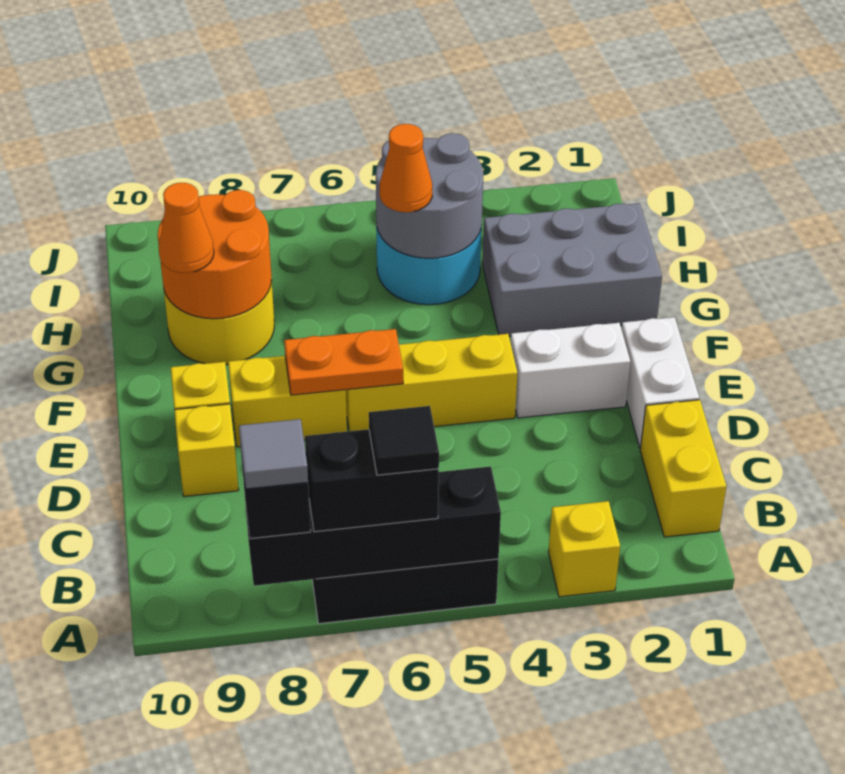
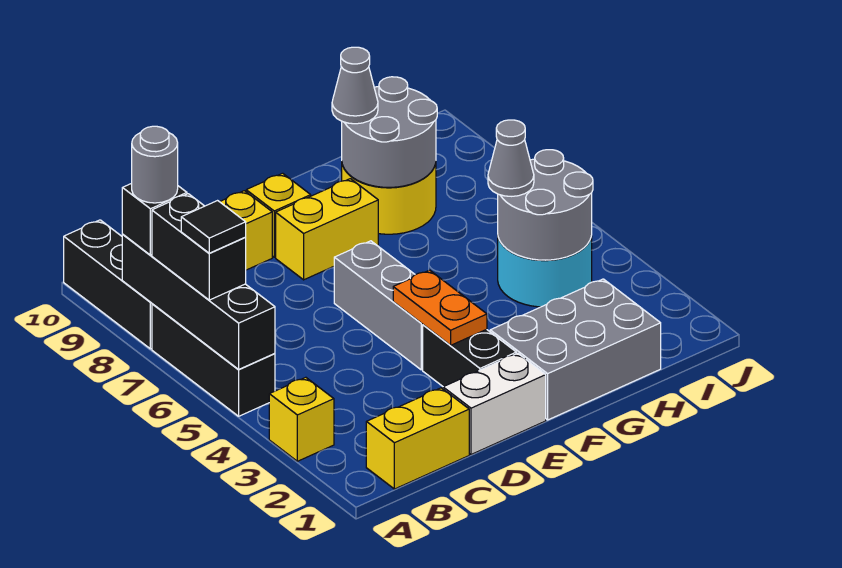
none -> black 1x3 brick [64,220,152,349]
grey 1x1 tile [239,419,308,489] -> grey 1x1 round brick [132,126,178,203]
white 1x2 brick [511,323,630,418] -> black 1x2 brick [423,325,516,387]
yellow 1x3 brick [346,334,518,431] -> grey 1x3 brick [334,241,423,370]
orange 1x2 plate [284,329,403,395] -> orange 1x2 plate moved to [393,270,487,345]
yellow 1x2 brick [228,356,347,447] -> yellow 1x2 brick turned to [276,179,378,280]
grey 2x3 brick [482,203,662,336] -> grey 2x3 brick turned to [490,279,661,420]
orange 2x2 round brick [158,190,272,319] -> grey 2x2 round brick [342,77,437,187]
orange 1x1 cone [159,183,214,273] -> grey 1x1 cone [332,47,378,124]
orange 1x1 cone [380,124,432,212] -> grey 1x1 cone [488,120,534,196]

